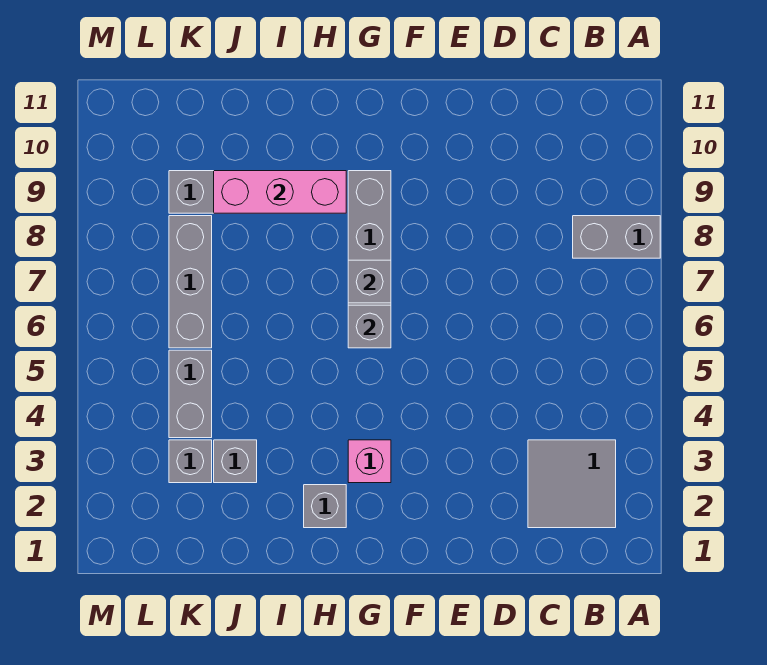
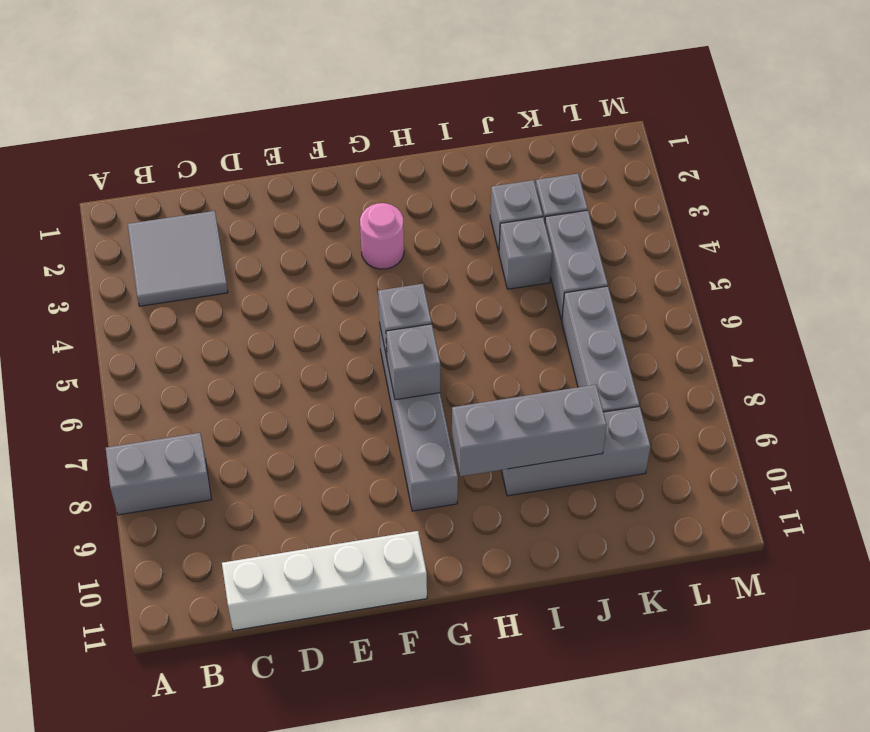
none -> white 1x4 brick [222,531,427,631]
pink 1x1 brick [348,440,391,483] -> pink 1x1 round brick [360,203,404,269]
grey 1x1 brick [304,485,346,528] -> grey 1x1 brick moved to [499,217,552,289]
pink 1x3 brick [214,171,346,213] -> grey 1x3 brick [452,385,607,476]

